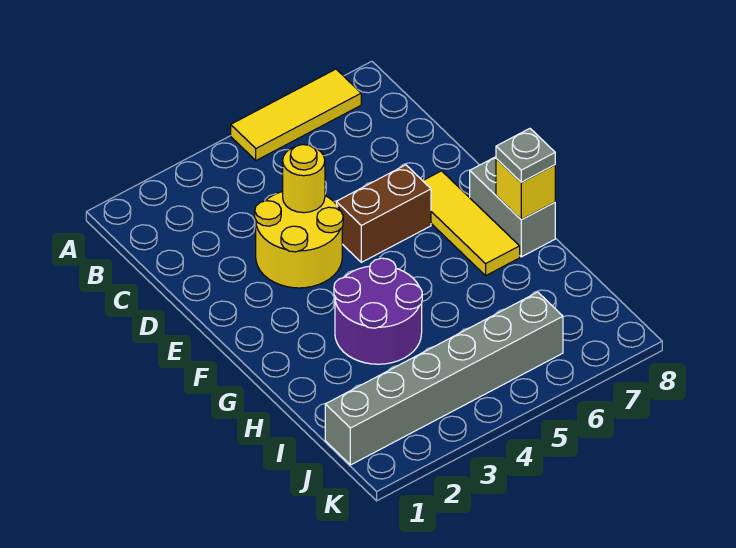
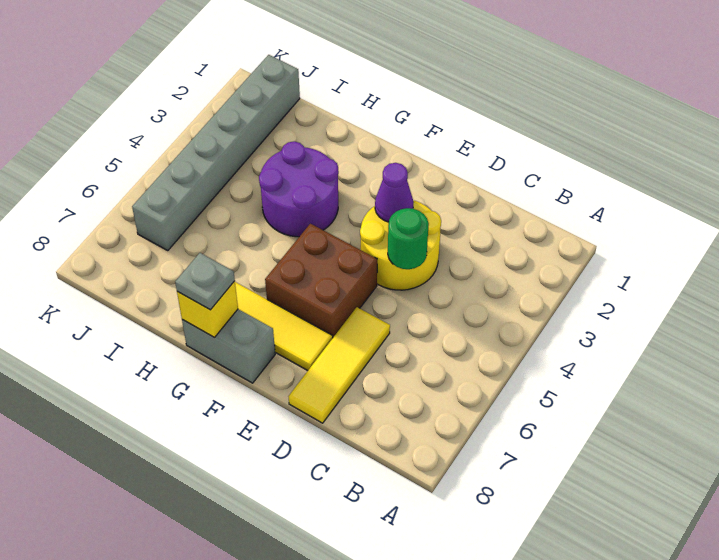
yellow 1x3 tile [231,69,361,160] -> yellow 1x3 tile moved to [288,307,390,423]
yellow 1x1 round brick [283,145,325,213] -> green 1x1 round brick [388,208,429,269]
none -> purple 1x1 cone [375,163,414,222]
brown 1x2 brick [336,165,431,262] -> brown 2x2 brick [265,224,377,337]

